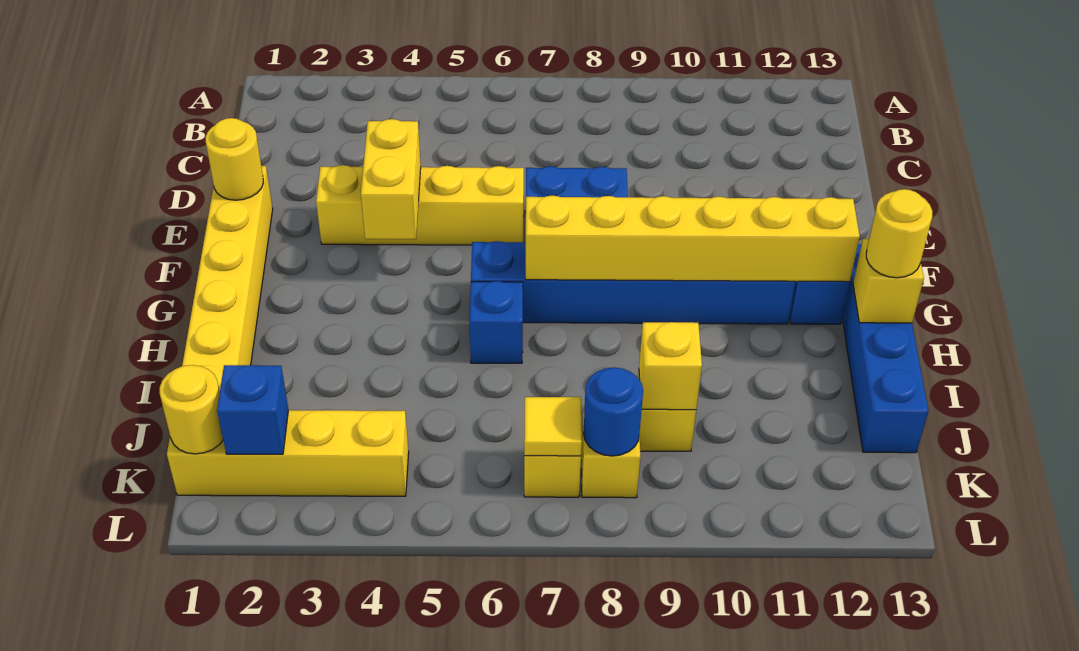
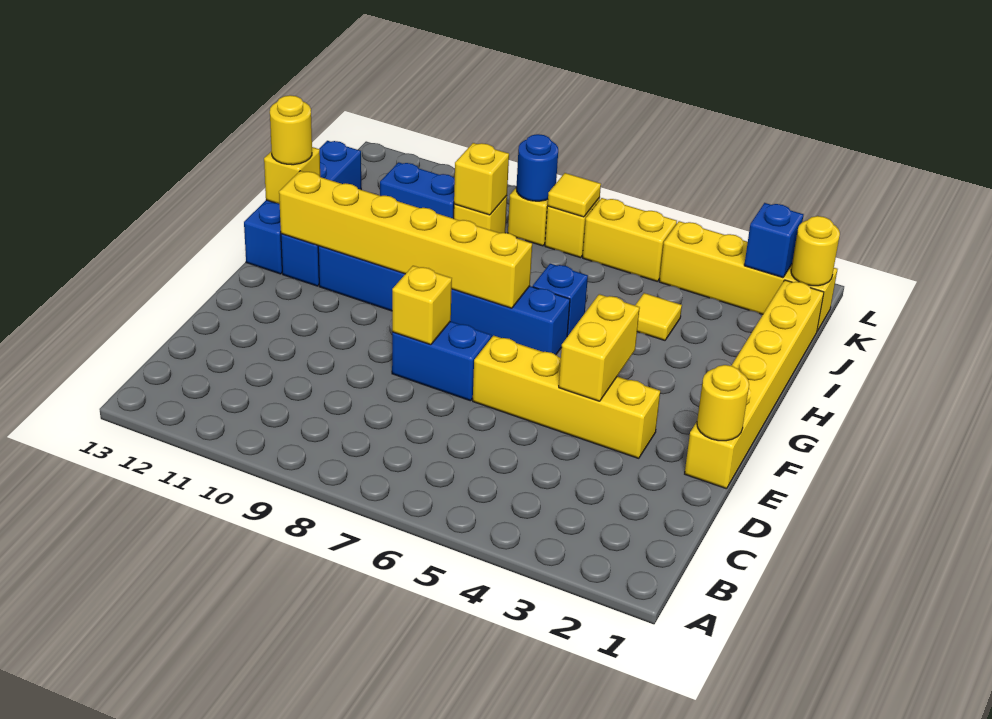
none -> yellow 1x1 brick [392,266,452,345]
none -> yellow 1x1 tile [635,293,682,340]
none -> blue 1x2 brick [380,162,455,218]
none -> yellow 1x2 brick [583,198,677,281]

